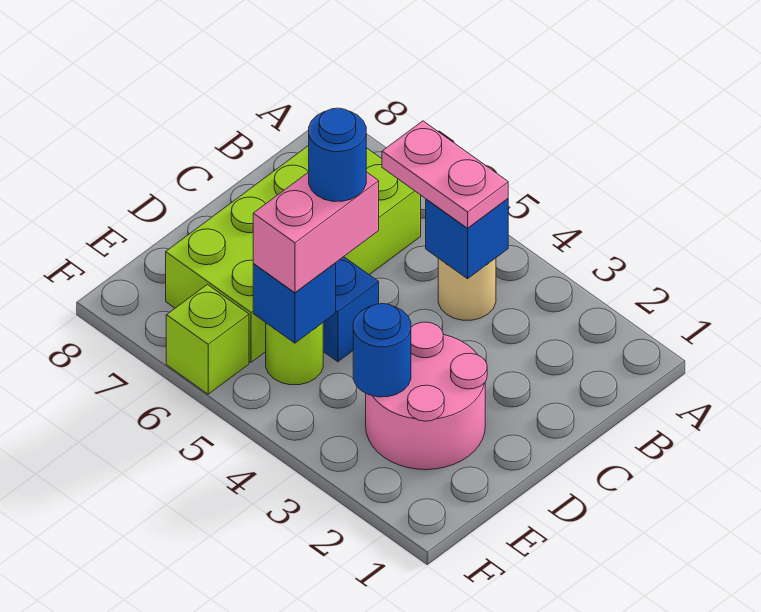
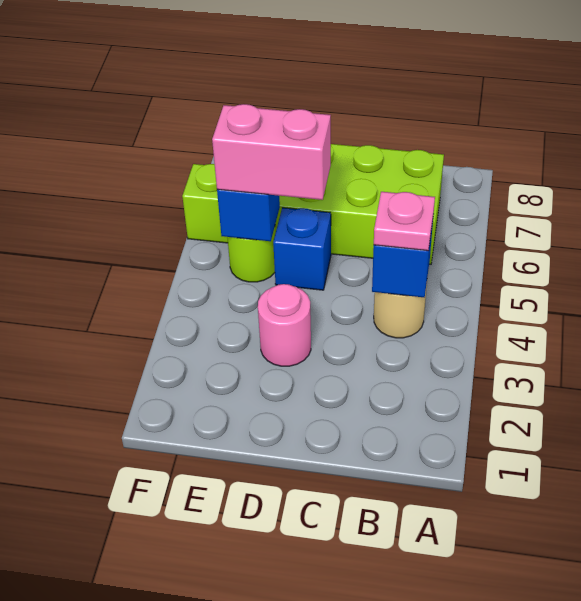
pink 1x2 plate [382,121,508,228] -> pink 1x1 plate [374,192,435,251]
pink 2x2 round brick [366,322,487,470] -> pink 1x1 round brick [258,284,311,366]
blue 1x1 round brick [309,108,366,202] -> none
blue 1x1 round brick [353,304,411,397] -> none

